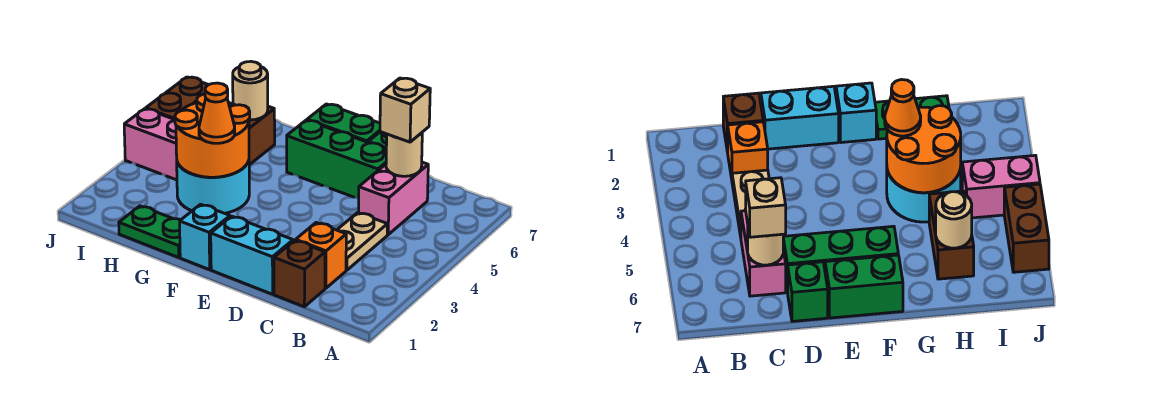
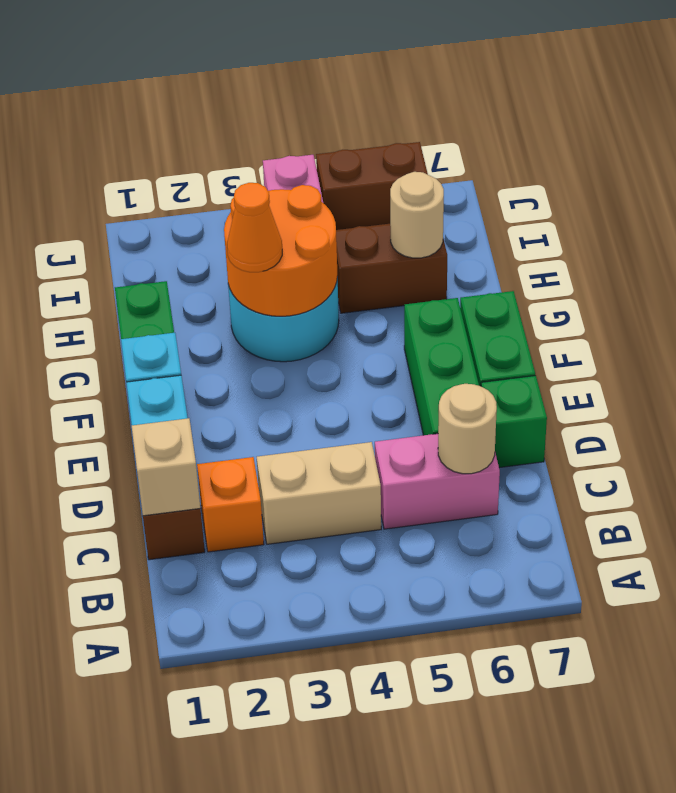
tan 1x2 plate [337,213,387,270] -> tan 1x2 brick [257,442,381,544]
tan 1x1 brick [380,78,430,142] -> tan 1x1 brick moved to [132,418,200,516]

